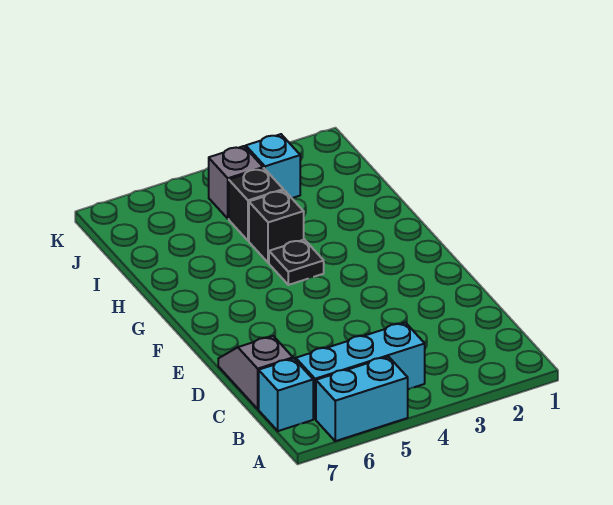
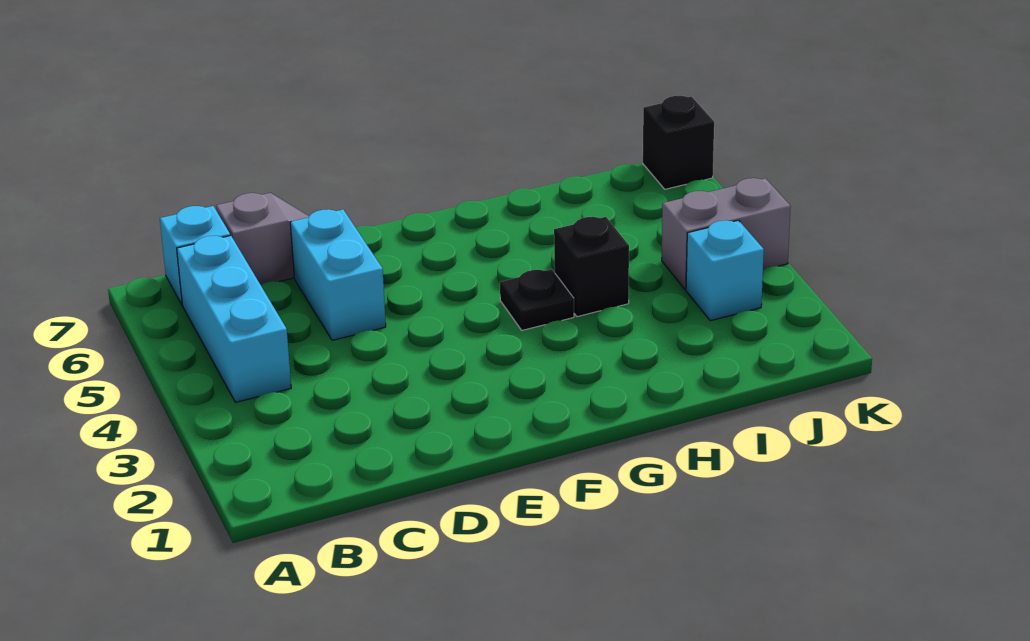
cyan 1x2 brick [316,357,408,441] -> cyan 1x2 brick moved to [290,209,386,340]
black 1x1 brick [229,168,283,241] -> black 1x1 brick moved to [643,96,714,189]
grey 1x1 brick [209,146,263,219] -> grey 1x2 brick [662,178,791,289]

